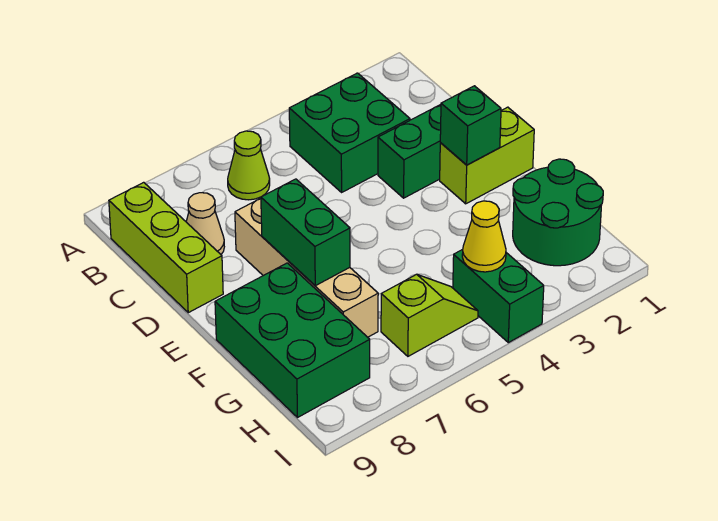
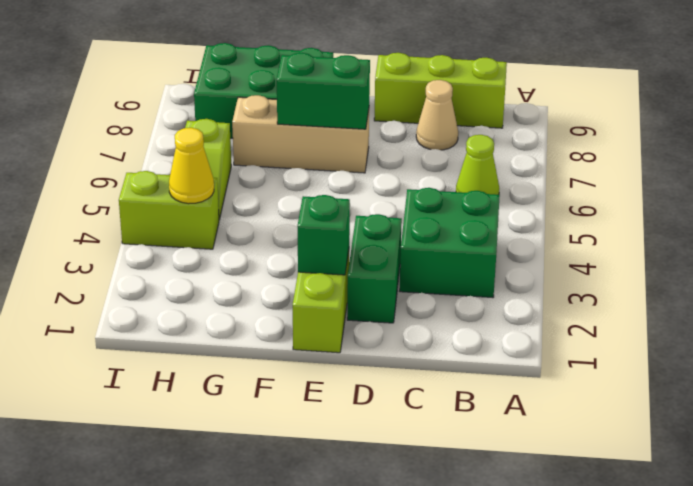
tan 1x4 brick [235,198,378,337] -> tan 1x3 brick [232,95,369,173]
green 2x2 round brick [513,159,603,266] -> none
green 1x2 brick [453,249,544,343] -> lime 1x2 brick [119,171,219,249]

